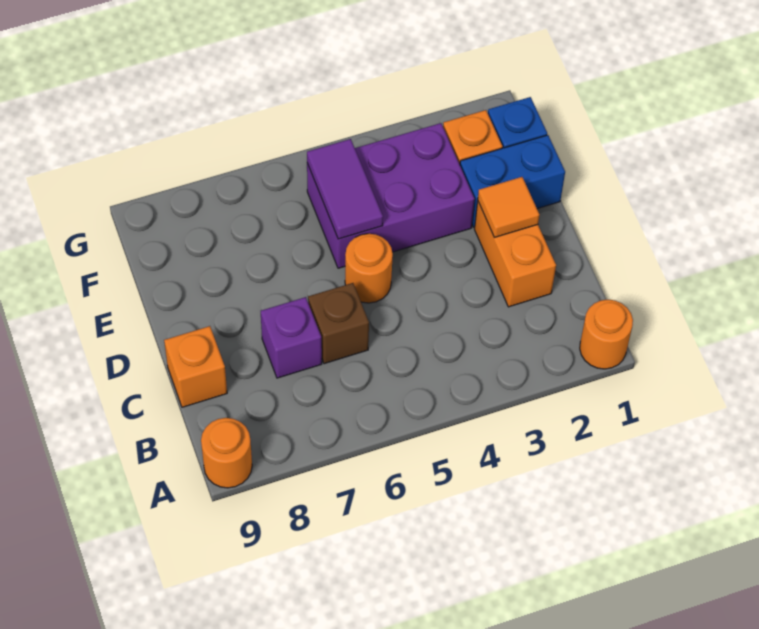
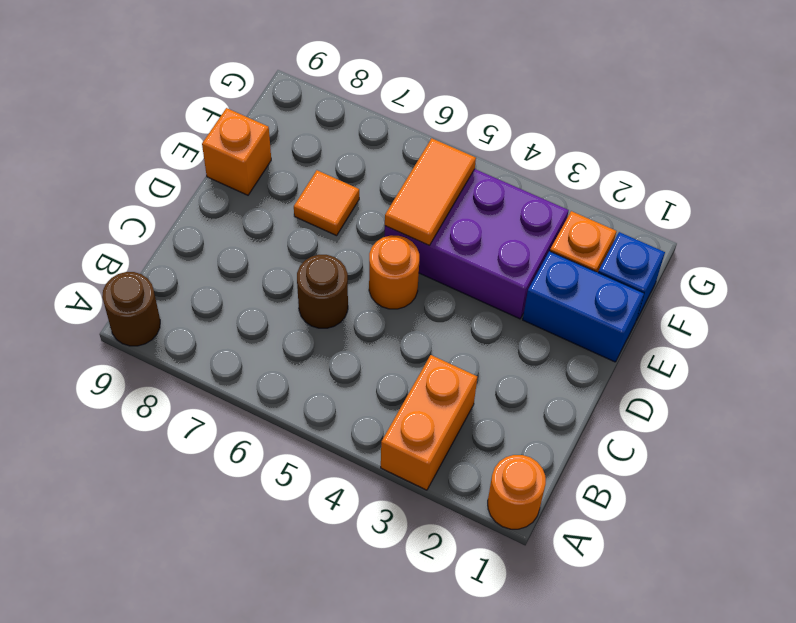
orange 1x1 round brick [201,418,252,488] -> brown 1x1 round brick [102,272,160,346]
orange 1x2 brick [475,201,556,307] -> orange 1x2 brick moved to [381,355,477,490]
brown 1x1 brick [308,283,369,364] -> brown 1x1 round brick [297,255,348,328]
purple 1x1 brick [261,297,322,378] -> none
orange 1x1 brick [164,326,227,407] -> orange 1x1 brick moved to [202,108,271,195]
orange 1x1 tile [478,177,539,237] -> orange 1x1 tile moved to [294,170,359,236]
purple 1x2 tile [307,139,383,239] -> orange 1x2 tile [385,138,476,245]

